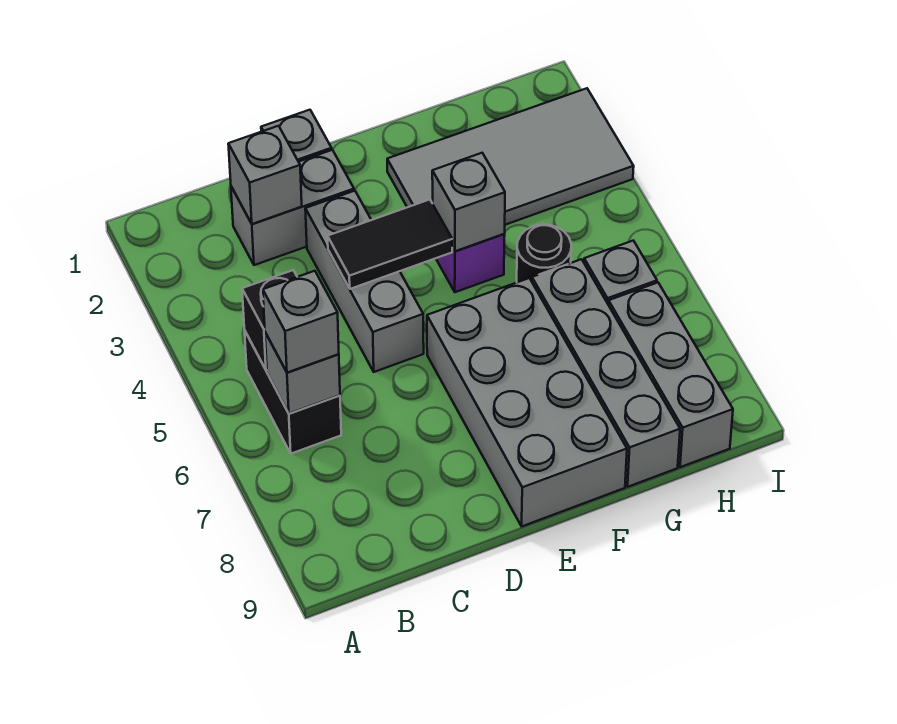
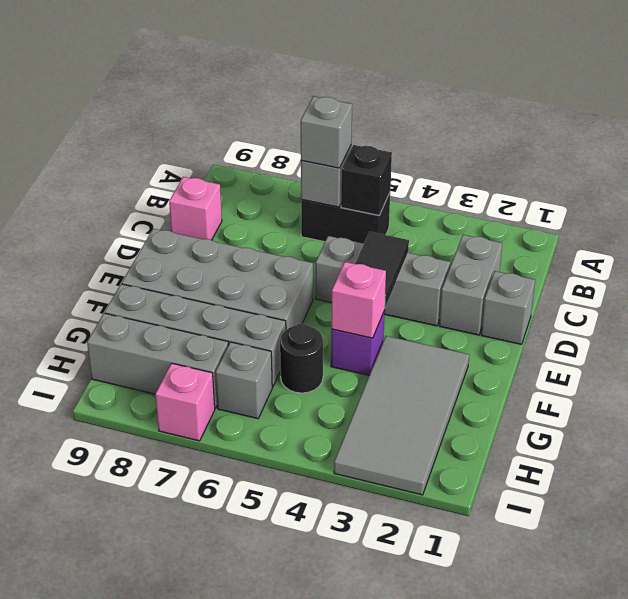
grey 1x1 brick [228,126,302,224] -> none
none -> pink 1x1 brick [169,177,222,240]
grey 1x1 brick [432,153,505,251] -> pink 1x1 brick [331,262,386,338]
none -> pink 1x1 brick [155,363,215,441]

